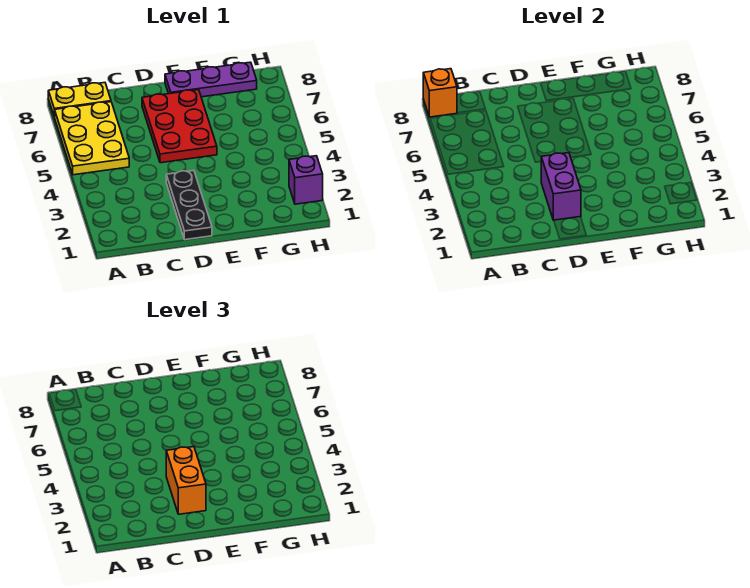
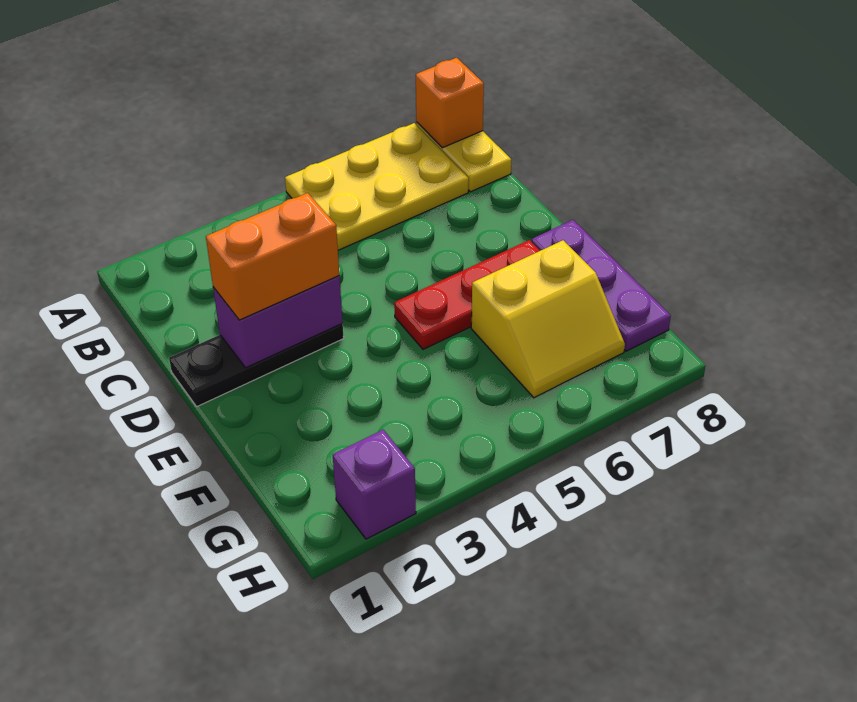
red 2x3 plate [142,90,217,163] -> red 1x3 plate [394,240,540,349]
none -> yellow 2x2 slope [471,240,625,398]

